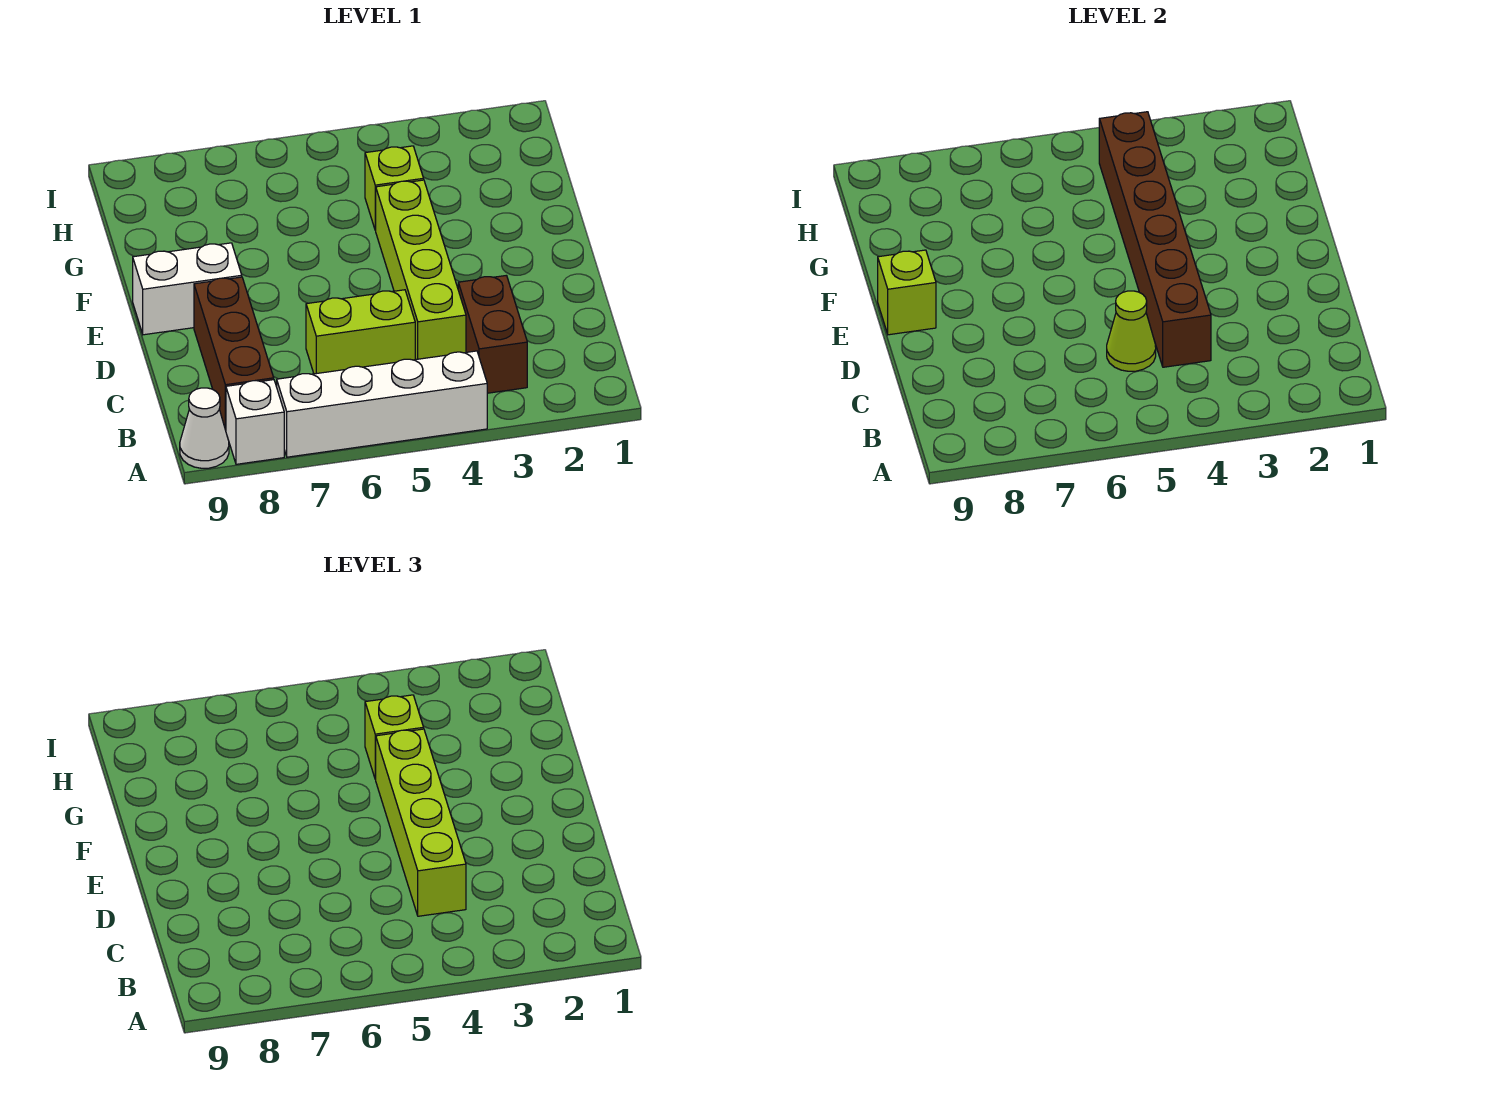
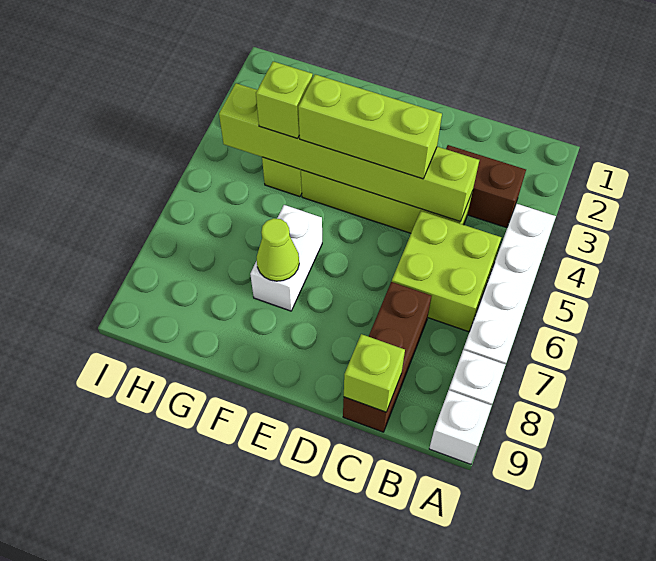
white 1x1 cone [180,388,229,468] -> white 1x1 brick [429,390,492,464]
brown 1x3 brick [194,277,274,430] -> brown 1x3 brick turned to [343,282,432,432]
brown 1x6 brick [1099,112,1211,367] -> lime 1x6 brick [219,83,479,222]
lime 1x4 brick [375,729,466,916] -> lime 1x3 brick [298,74,442,179]
lime 1x2 brick [306,290,415,374] -> lime 2x2 brick [392,211,501,332]
lime 1x1 cone [1107,291,1156,371] -> lime 1x1 cone moved to [257,218,299,281]
white 1x2 brick [133,243,242,335] -> white 1x2 brick moved to [250,205,322,311]
lime 1x1 brick [878,250,936,335] -> lime 1x1 brick moved to [344,334,405,412]

